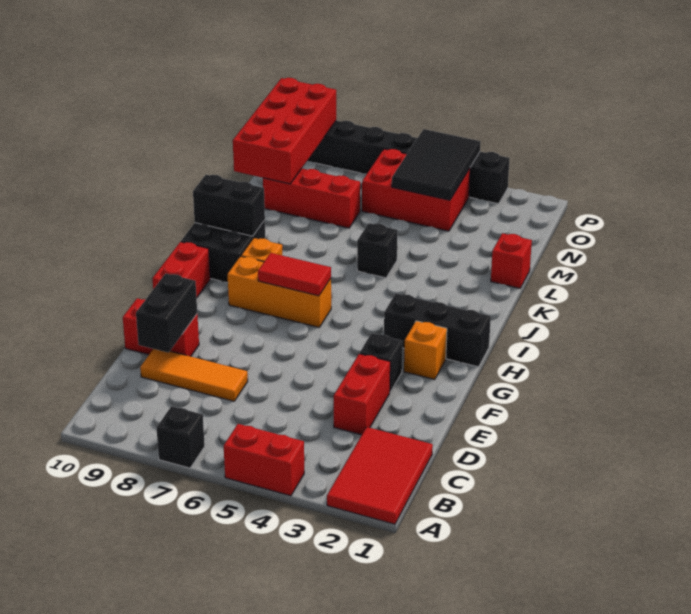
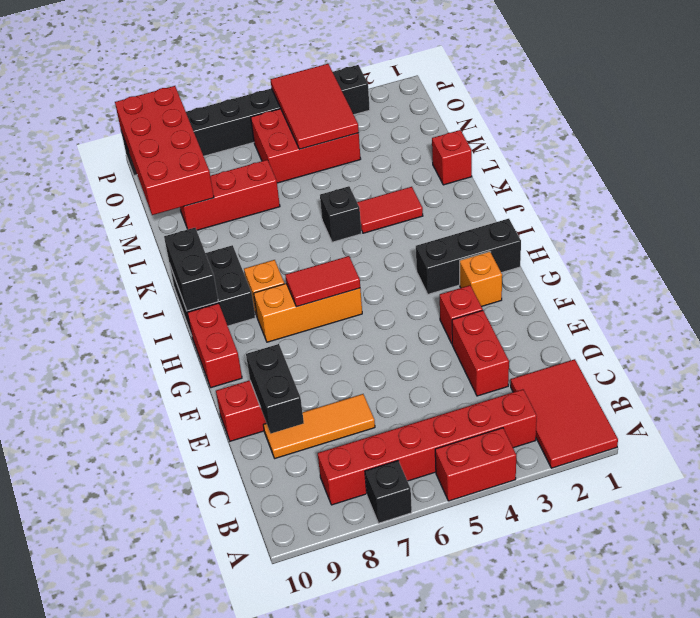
none -> red 1x6 brick [318,389,537,505]
black 1x1 brick [360,333,403,392] -> red 1x1 brick [440,285,483,343]
black 1x2 brick [193,175,265,236] -> black 1x2 brick turned to [164,228,218,311]
none -> red 1x2 tile [357,187,423,233]
black 2x3 tile [392,129,481,200] -> red 2x3 tile [271,64,359,149]

